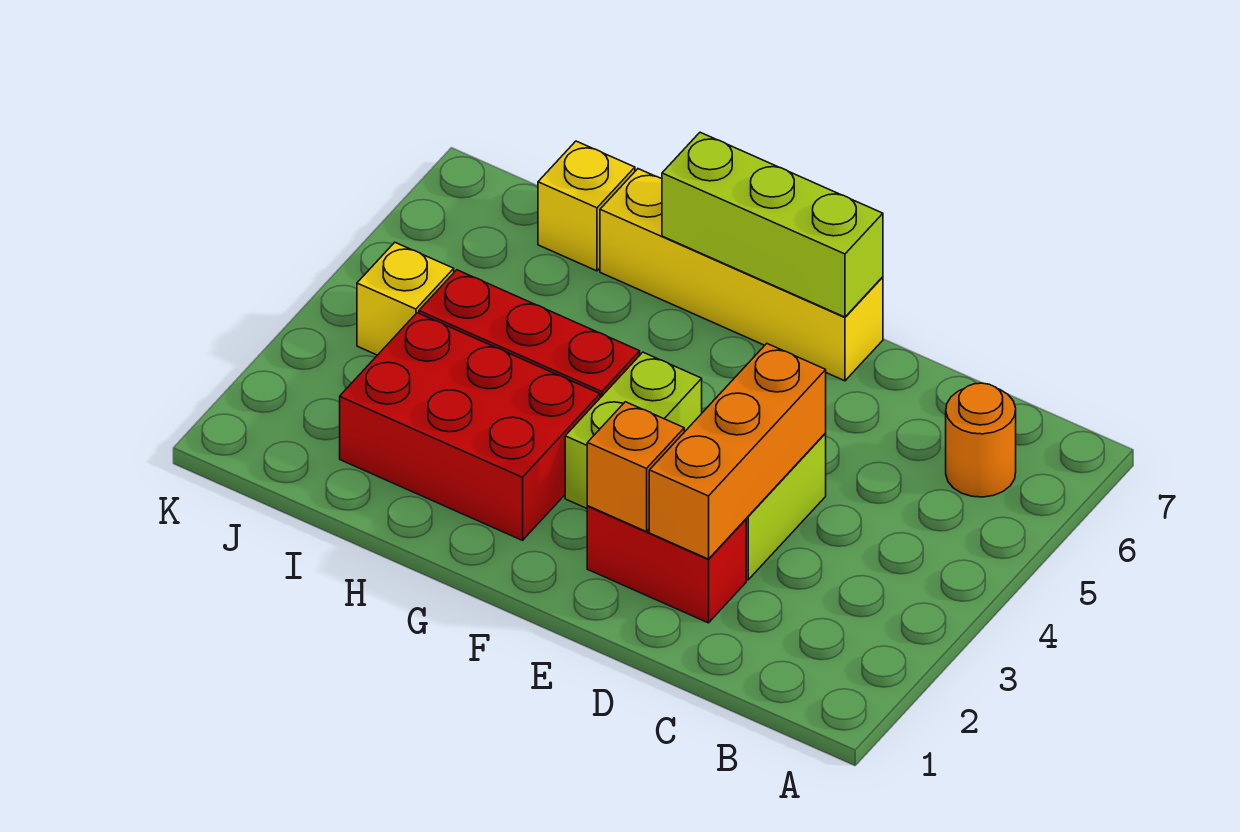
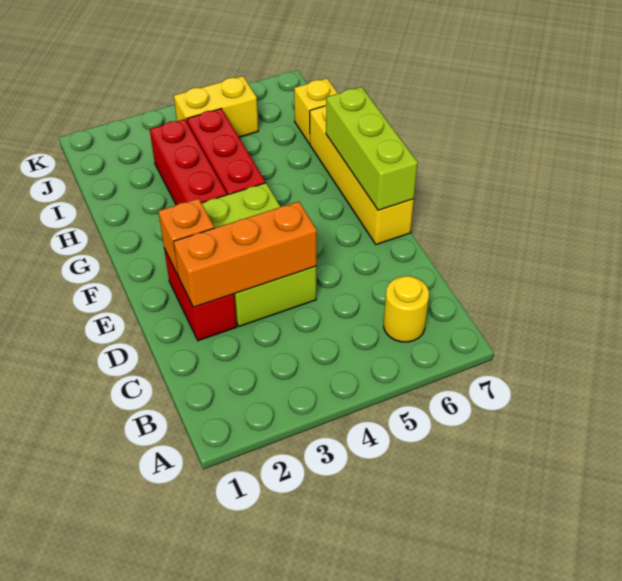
orange 1x1 round brick [946,383,1016,497] -> yellow 1x1 round brick [384,276,429,342]
red 2x3 brick [340,313,600,540] -> red 1x3 brick [150,119,227,205]
yellow 1x1 brick [357,242,454,355] -> yellow 1x2 brick [174,76,258,137]

